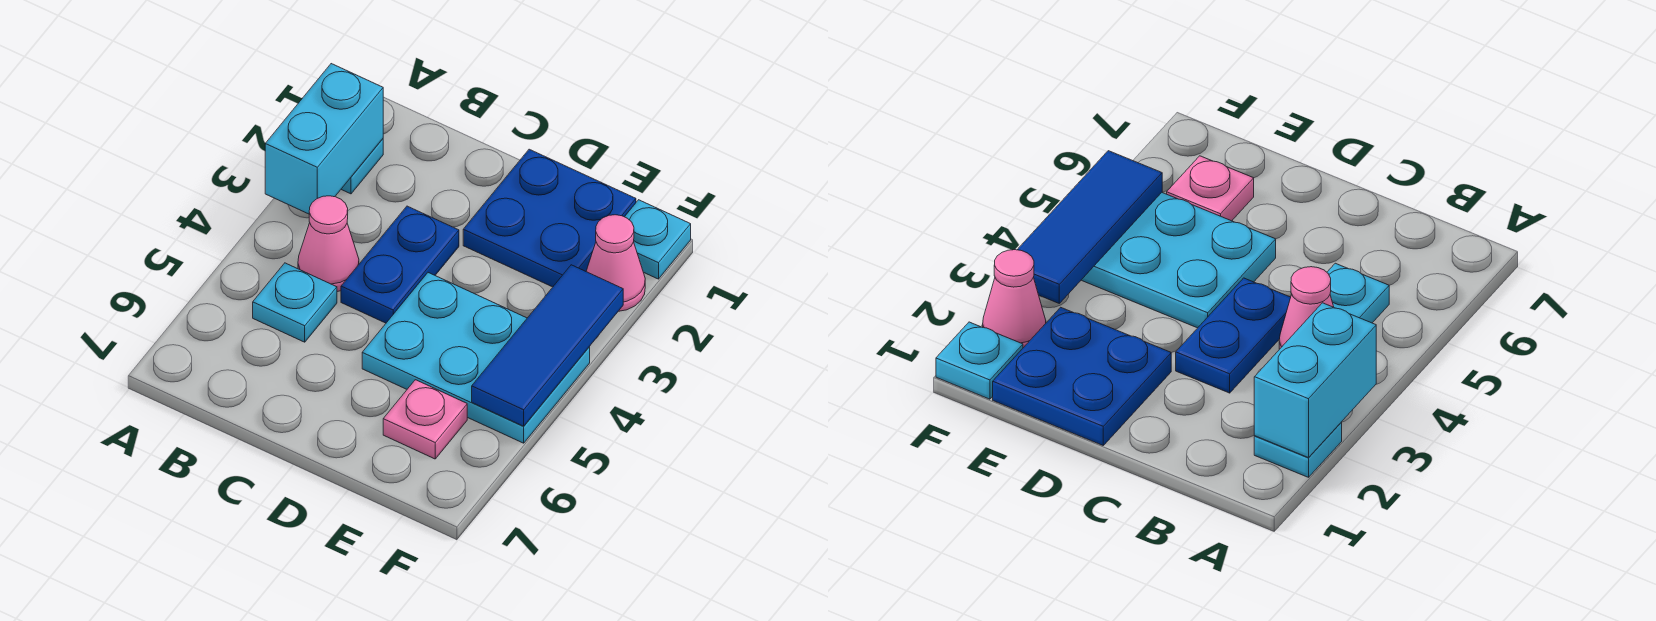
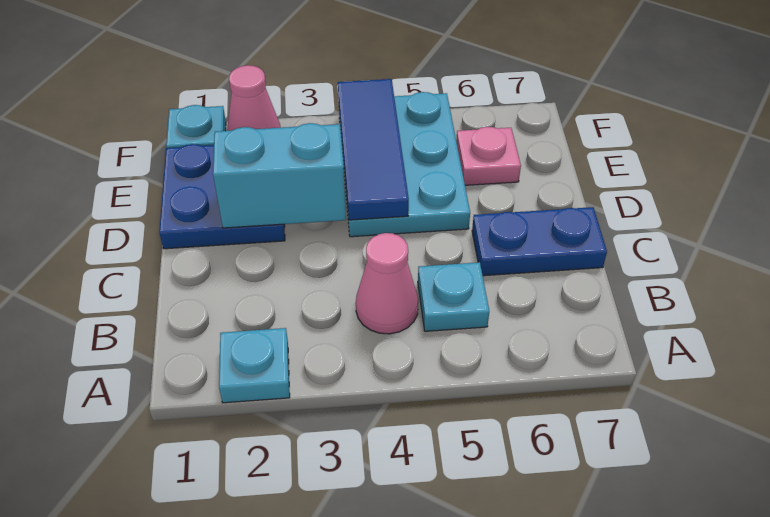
cyan 1x2 brick [265,64,383,214] -> cyan 1x2 brick moved to [213,123,346,228]
blue 1x2 plate [341,206,459,323] -> blue 1x2 plate moved to [472,207,607,276]
blue 1x3 tile [472,265,623,426] -> blue 1x3 tile turned to [338,79,409,220]

